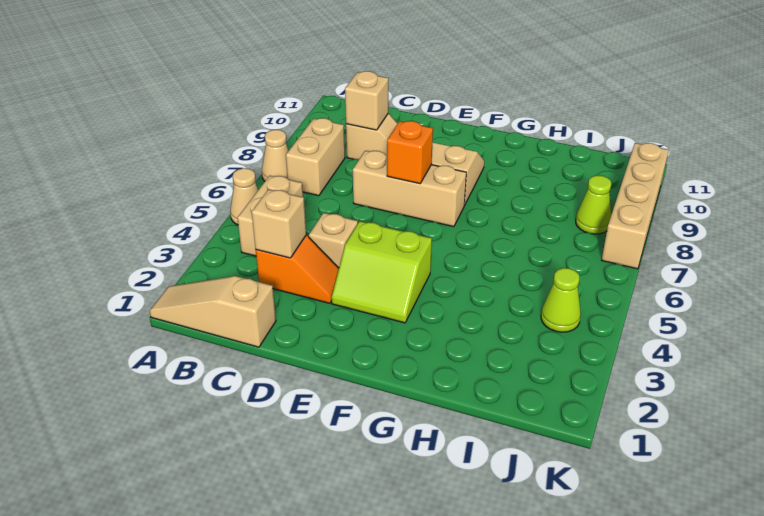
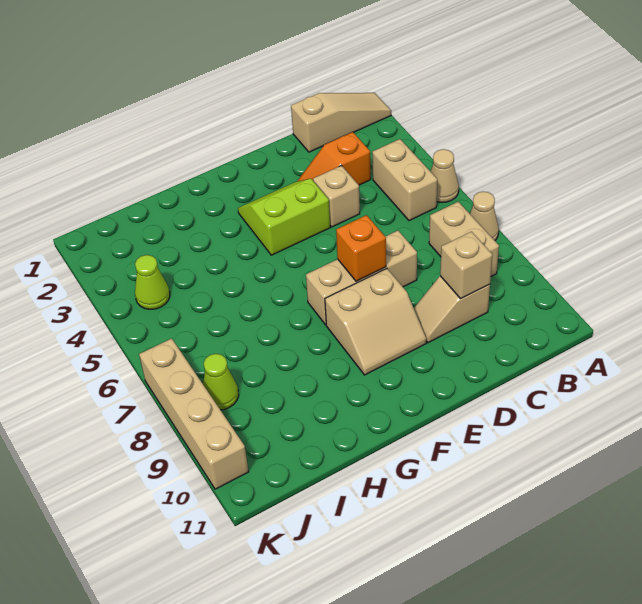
tan 1x1 brick [252,189,306,258] -> none

